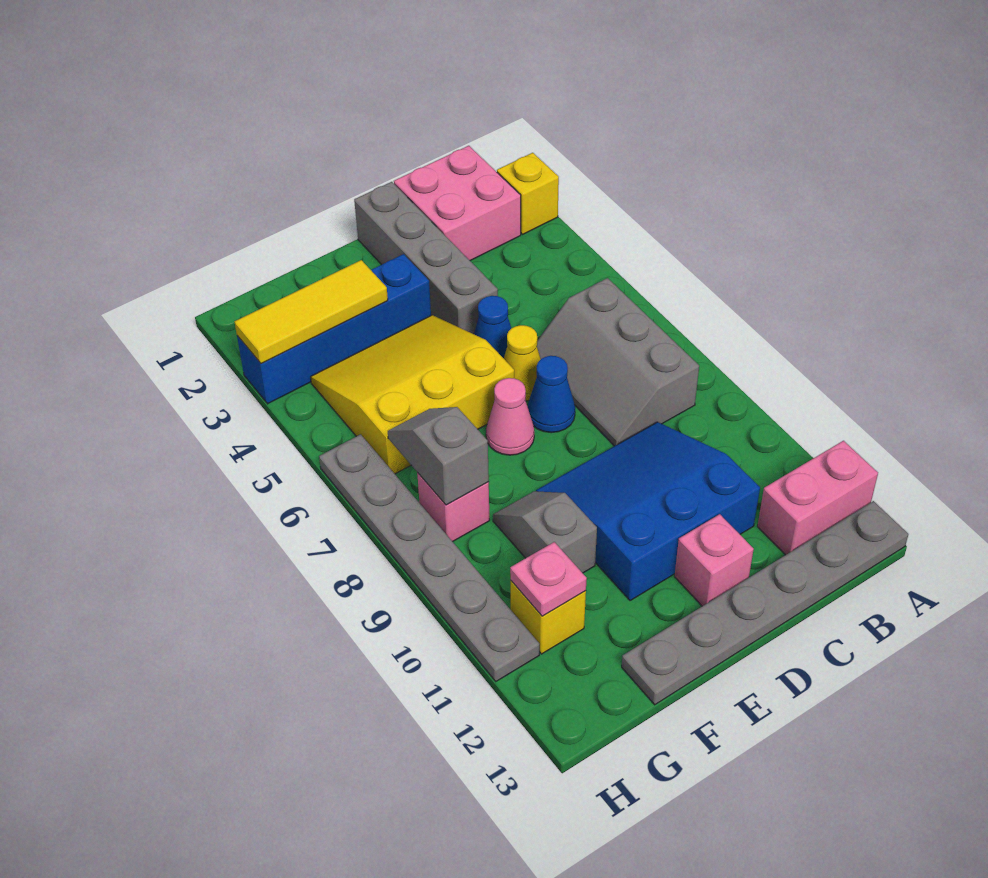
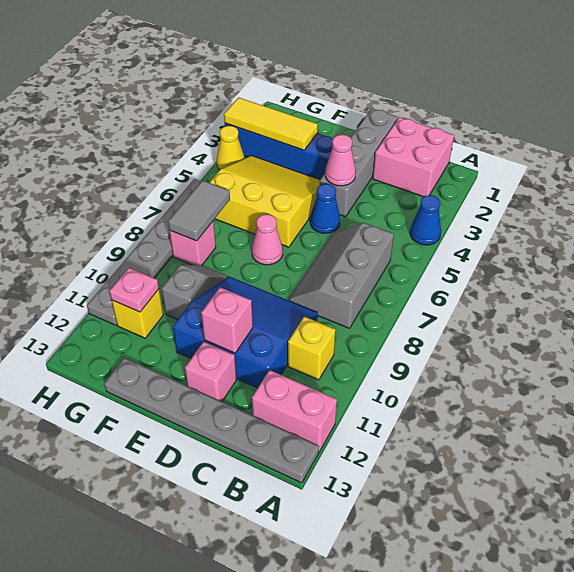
yellow 1x1 brick [497,153,559,234] -> yellow 1x1 brick moved to [288,317,335,380]
none -> pink 1x1 cone [325,135,356,186]
yellow 1x1 cone [504,325,541,401] -> yellow 1x1 cone moved to [217,126,245,170]
blue 1x1 cone [528,356,575,433] -> blue 1x1 cone moved to [410,195,441,245]
none -> pink 1x1 brick [201,287,253,353]
grey 1x2 slope [388,407,489,505] -> grey 1x2 tile [168,180,230,241]

